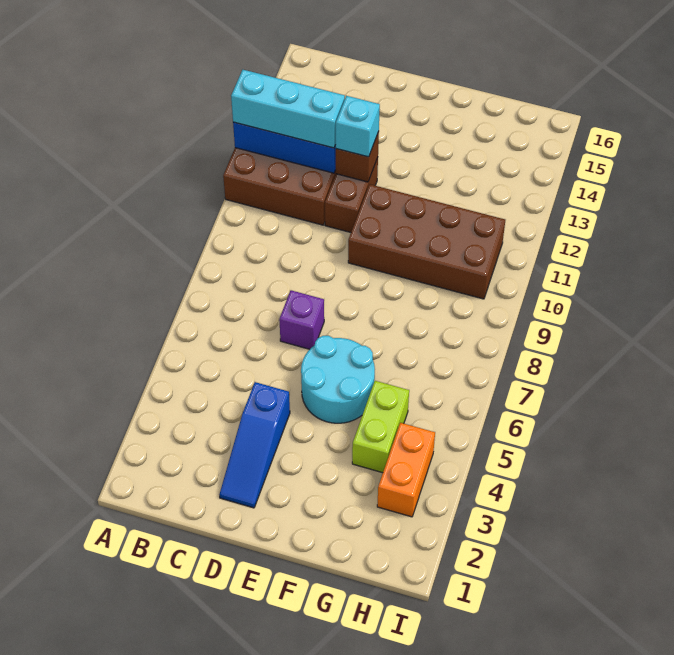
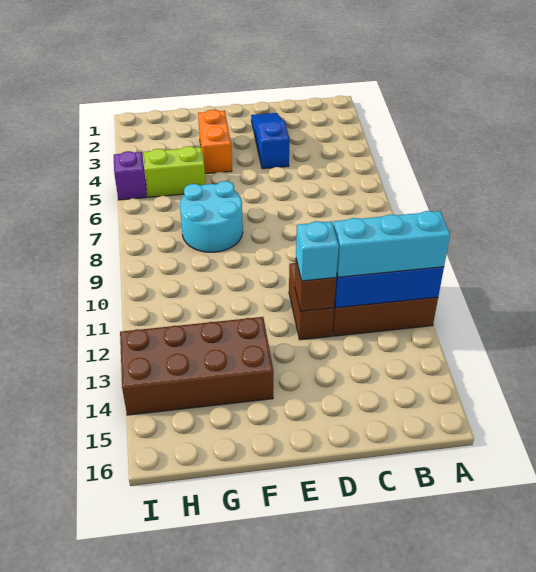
purple 1x1 brick [279,290,324,349] -> purple 1x1 brick moved to [114,151,147,200]
cyan 2x2 round brick [301,336,375,423] -> cyan 2x2 round brick moved to [180,181,243,252]
brown 2x4 brick [348,184,505,299] -> brown 2x4 brick moved to [120,317,274,415]
lime 1x2 brick [352,381,409,473] -> lime 1x2 brick turned to [144,146,206,197]
orange 1x2 brick [377,423,435,517] -> orange 1x2 brick moved to [198,110,232,174]

